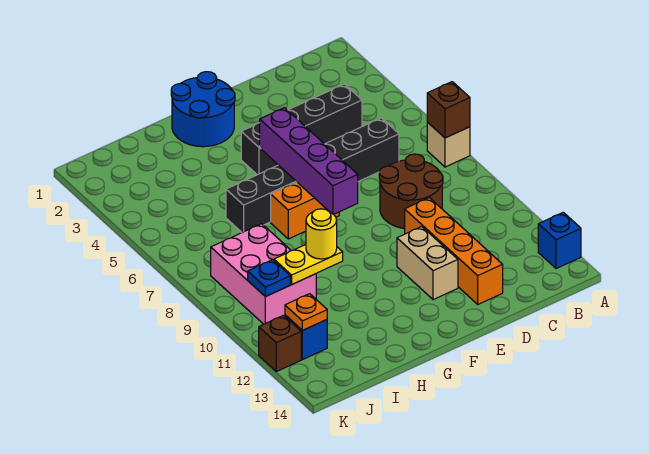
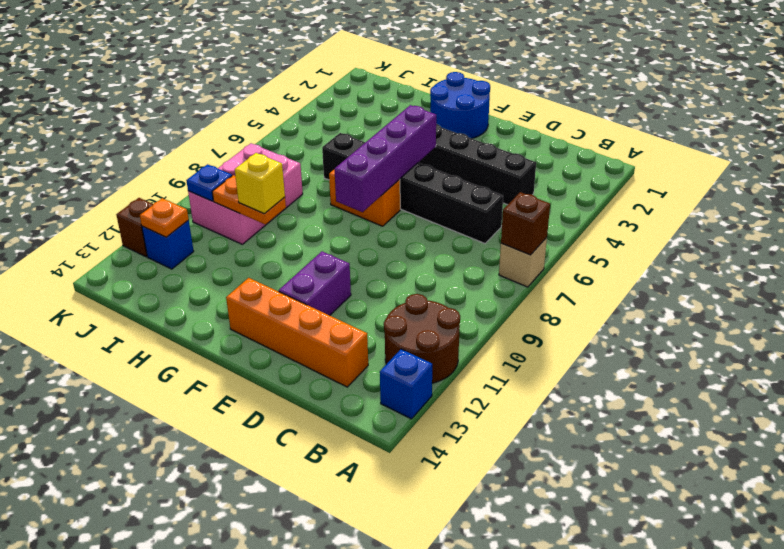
brown 2x2 round brick [379,154,443,229] -> brown 2x2 round brick moved to [384,294,460,383]
orange 1x4 brick [405,198,503,304] -> orange 1x4 brick turned to [226,278,368,387]
tan 1x2 brick [397,227,458,300] -> purple 1x2 brick [279,251,351,315]
yellow 1x2 plate [274,245,343,285] -> orange 1x2 plate [212,175,286,225]
yellow 1x1 round brick [306,209,337,259] -> yellow 1x1 brick [235,153,285,214]

